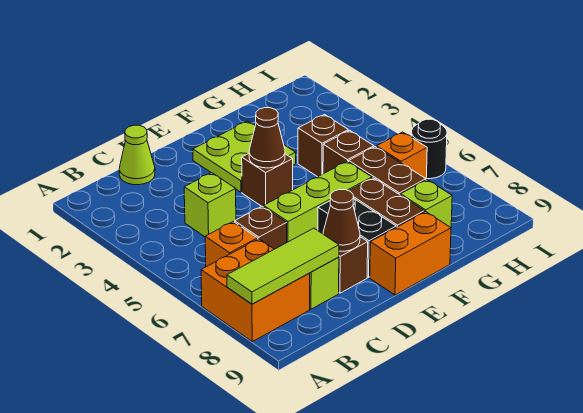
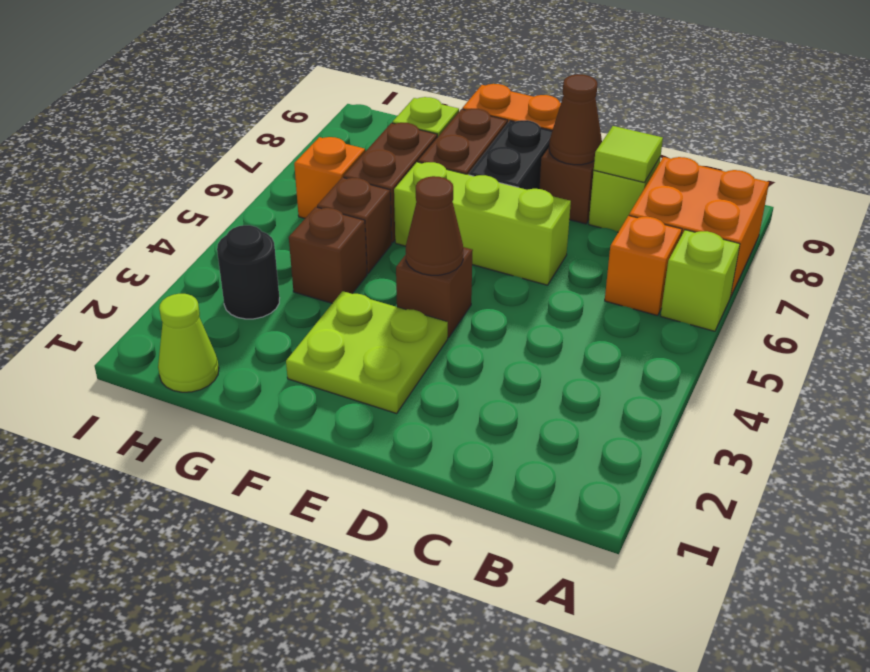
lime 1x3 tile [227,228,339,304] -> lime 1x1 tile [594,126,663,183]
lime 1x1 cone [119,125,155,185] -> lime 1x1 cone moved to [158,294,219,392]
lime 1x1 brick [184,173,236,237] -> lime 1x1 brick moved to [661,230,740,331]
brown 1x1 brick [235,206,287,249] -> none
black 1x1 round brick [411,119,447,179] -> black 1x1 round brick moved to [217,225,279,319]

